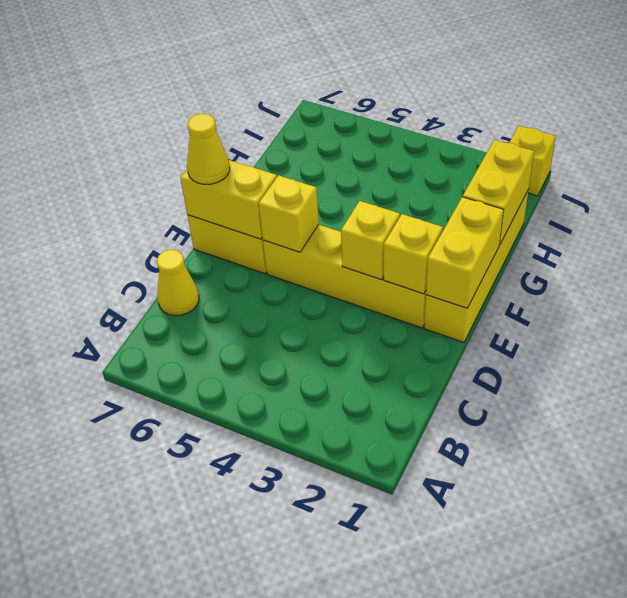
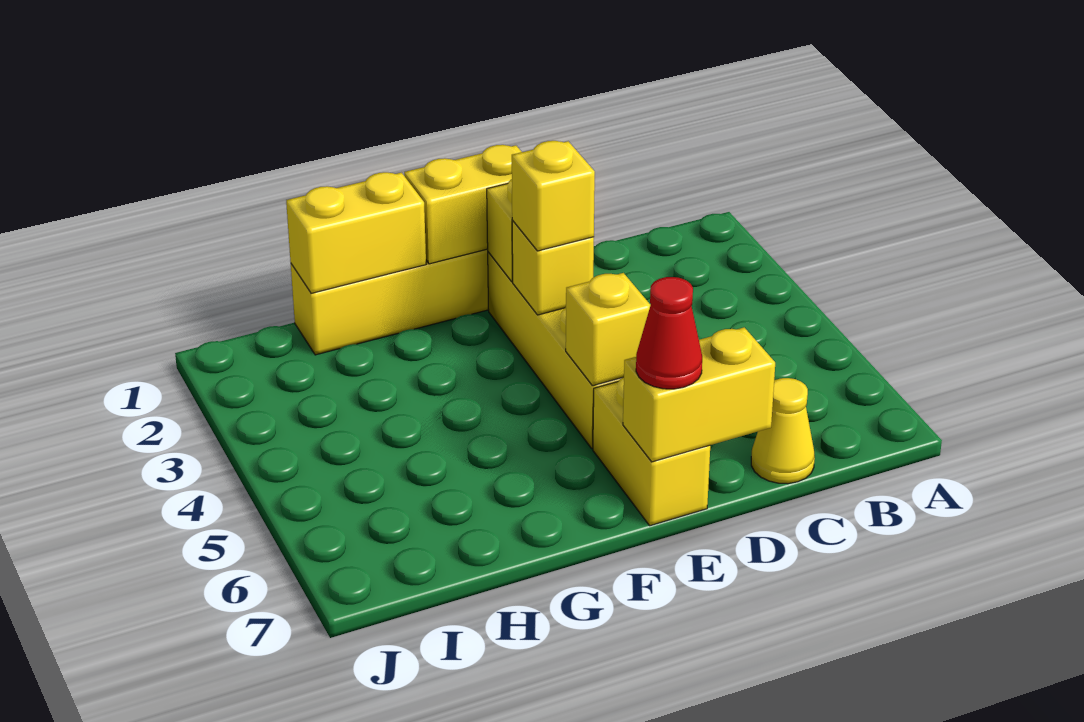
yellow 1x2 brick [180,160,277,239] -> yellow 1x2 brick turned to [623,327,775,462]
yellow 1x1 cone [187,114,230,184] -> red 1x1 cone [636,277,702,389]
yellow 1x1 brick [509,126,556,196] -> yellow 1x1 brick moved to [512,141,595,251]

